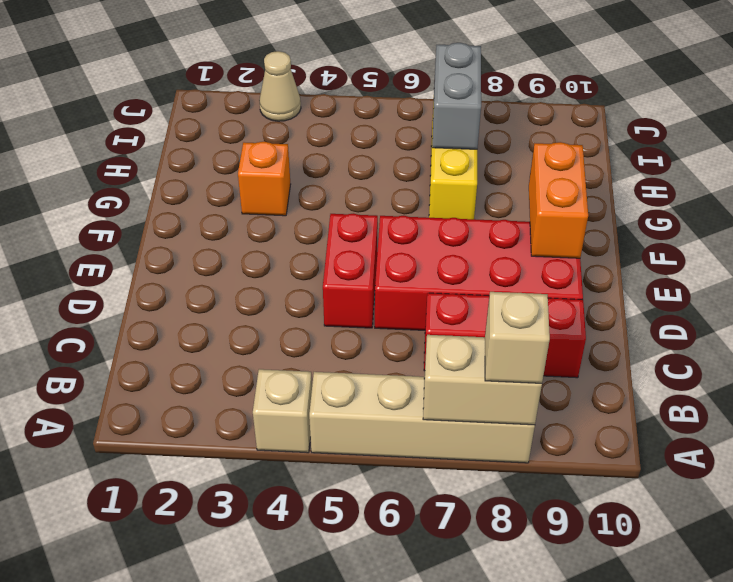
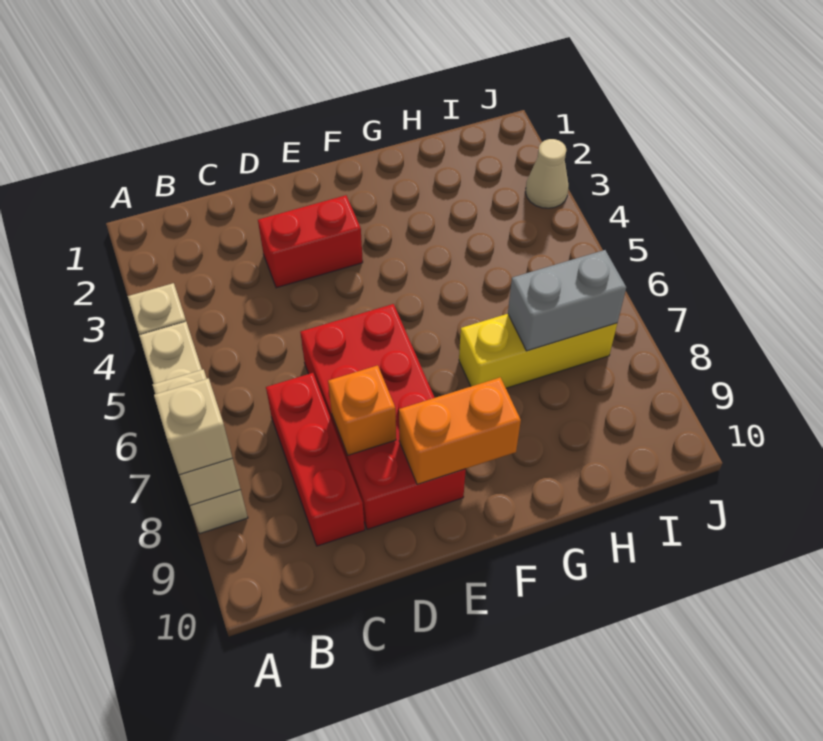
red 1x2 brick [323,213,378,328] -> red 1x2 brick moved to [258,195,363,288]
orange 1x1 brick [238,141,291,216] -> orange 1x1 brick moved to [328,365,396,455]

